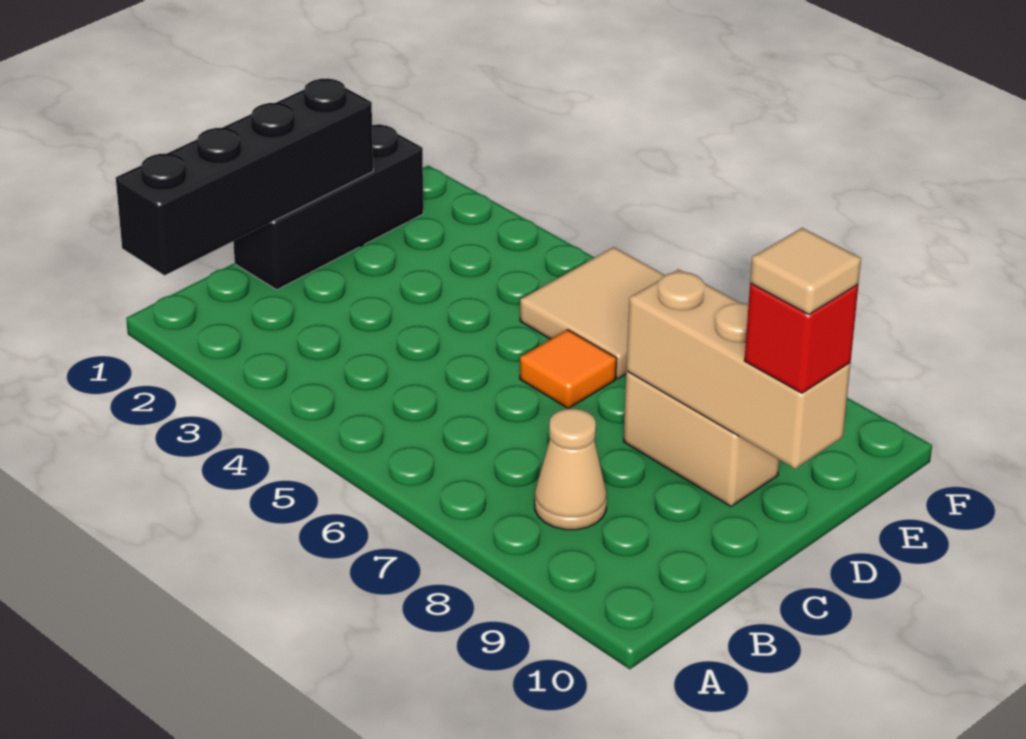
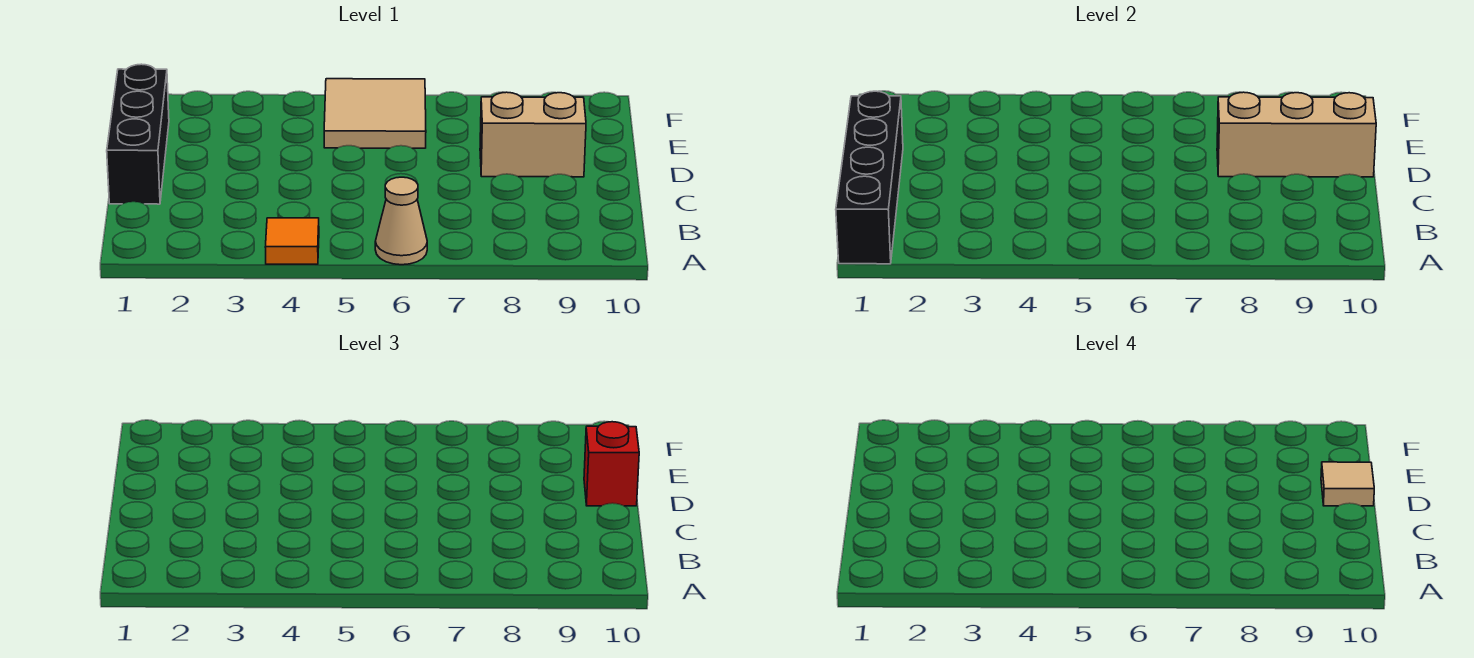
tan 1x1 cone [535,409,607,530] -> tan 1x1 cone moved to [375,177,427,265]
orange 1x1 tile [520,330,617,409] -> orange 1x1 tile moved to [265,218,319,264]

